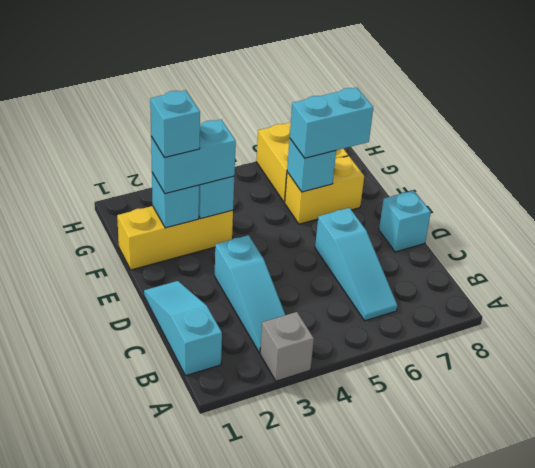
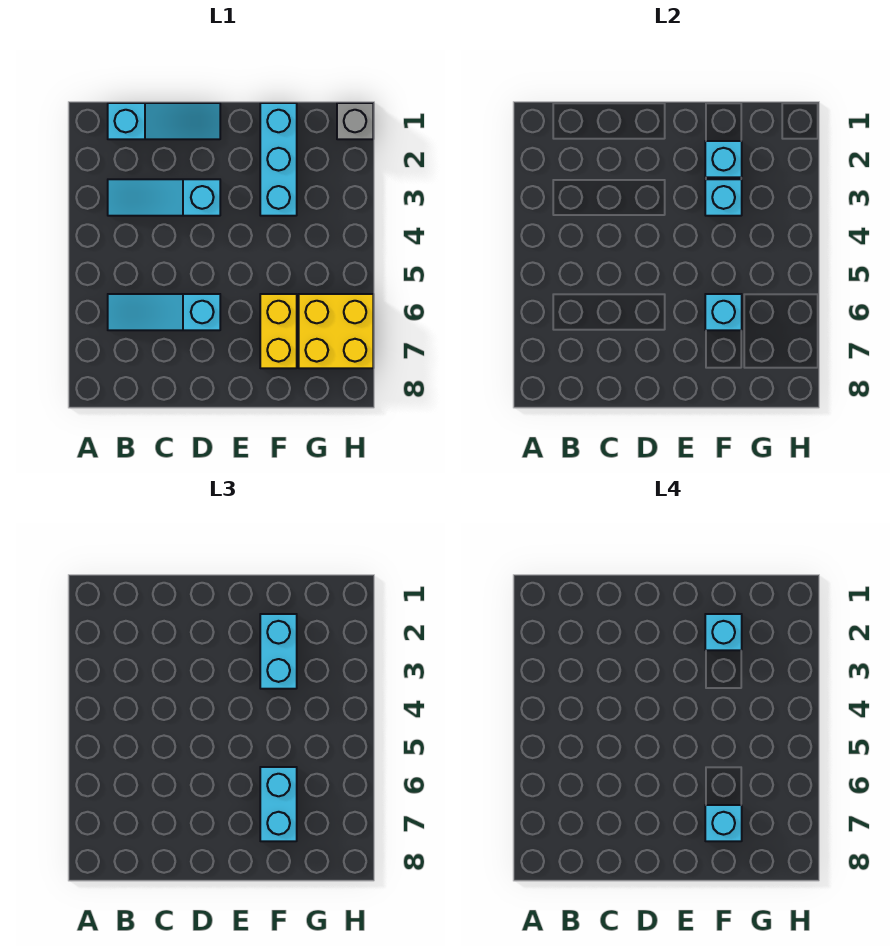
grey 1x1 brick [260,312,314,381] -> grey 1x1 brick moved to [337,103,373,139]
cyan 1x1 brick [379,190,431,252] -> cyan 1x1 brick moved to [705,805,742,841]
yellow 1x3 brick [117,206,233,270] -> cyan 1x3 brick [260,103,297,216]

